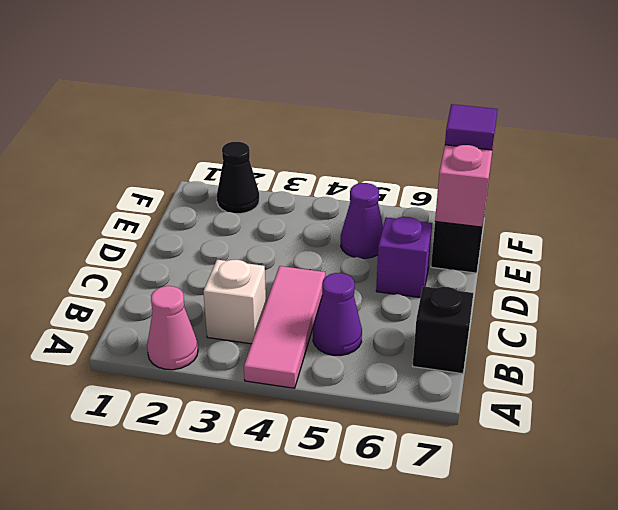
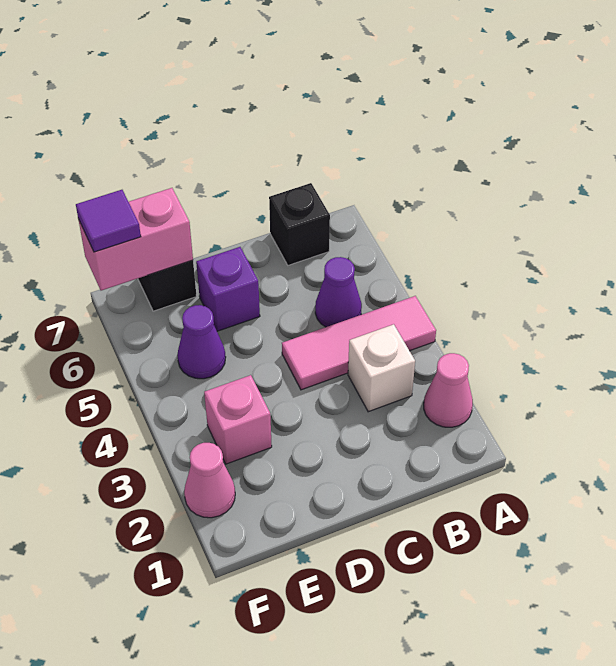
none -> pink 1x1 brick [204,375,272,464]
black 1x1 cone [217,142,259,214] -> pink 1x1 cone [184,443,235,518]

